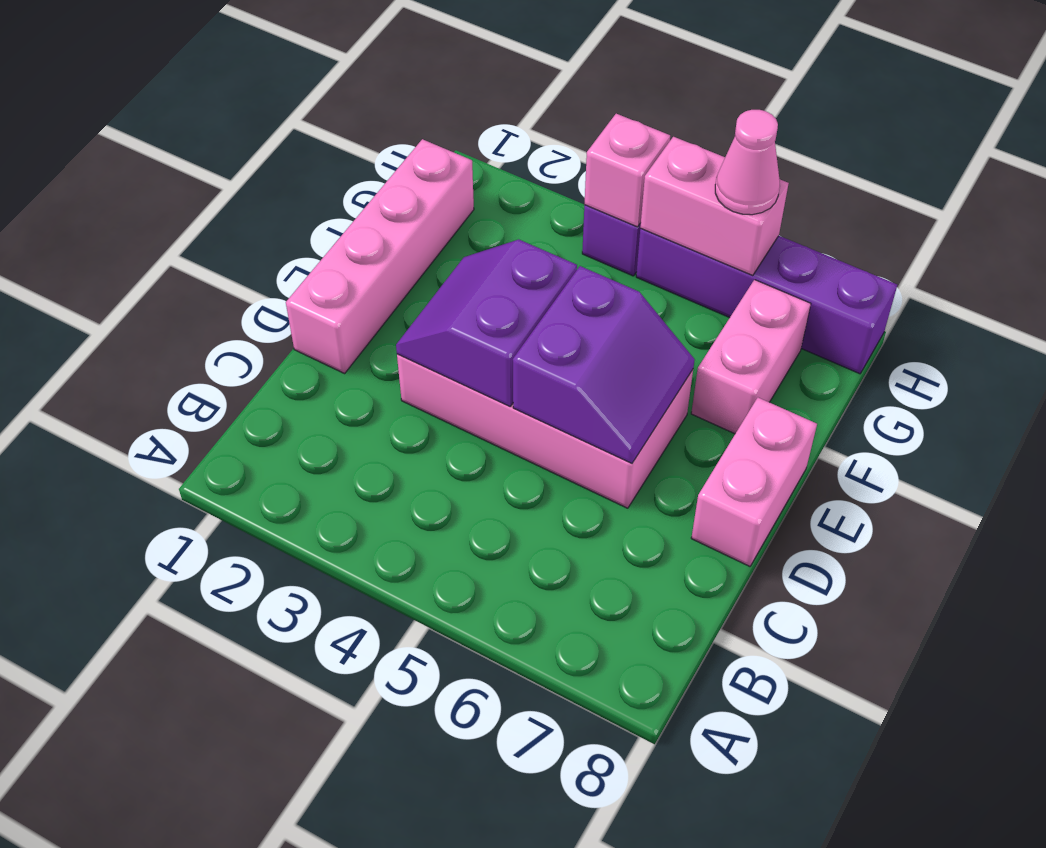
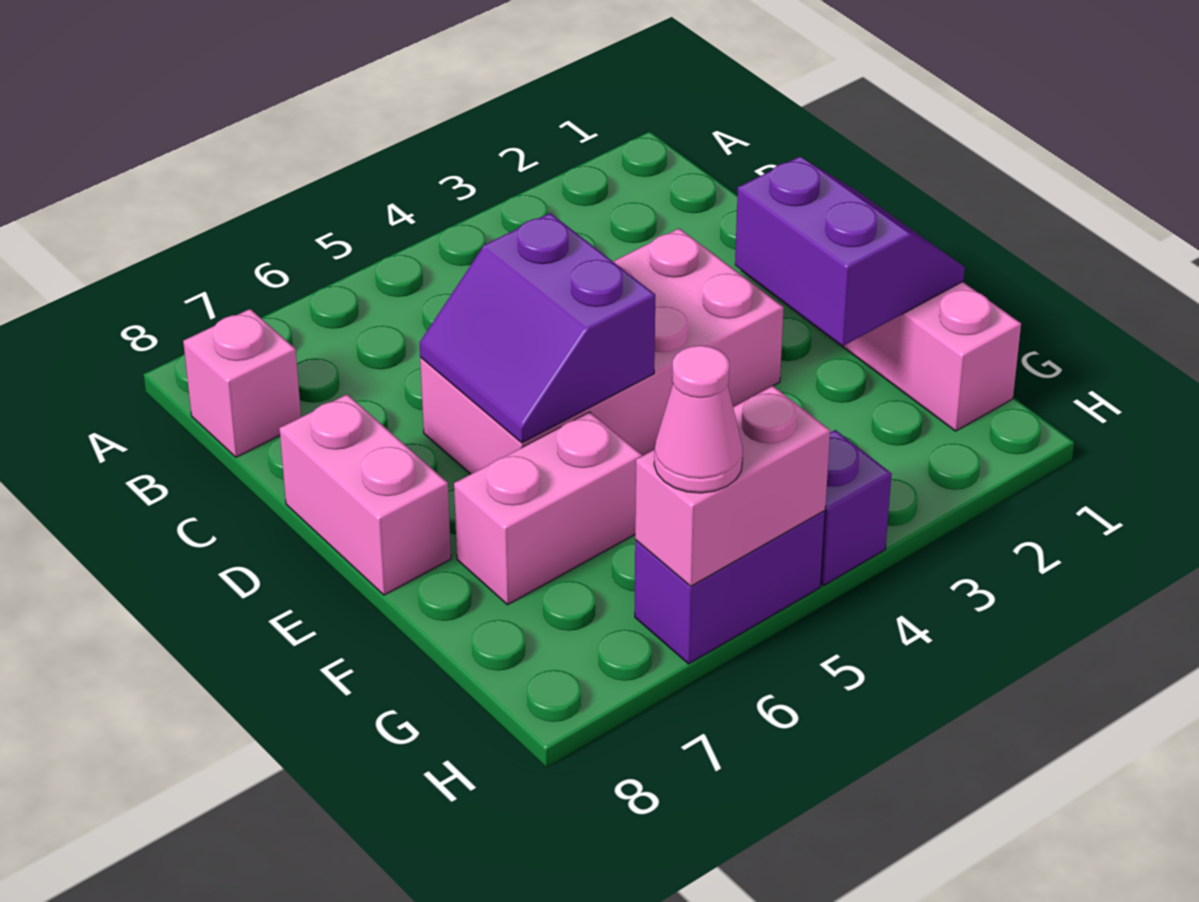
purple 2x2 slope [396,240,577,406] -> purple 2x2 slope moved to [735,157,965,346]
pink 1x2 brick [691,280,811,434] -> pink 1x2 brick turned to [454,412,642,605]
pink 1x1 brick [584,114,670,227] -> pink 1x1 brick moved to [183,309,301,457]
purple 1x4 brick [636,228,897,374] -> purple 1x2 brick [635,511,825,664]

